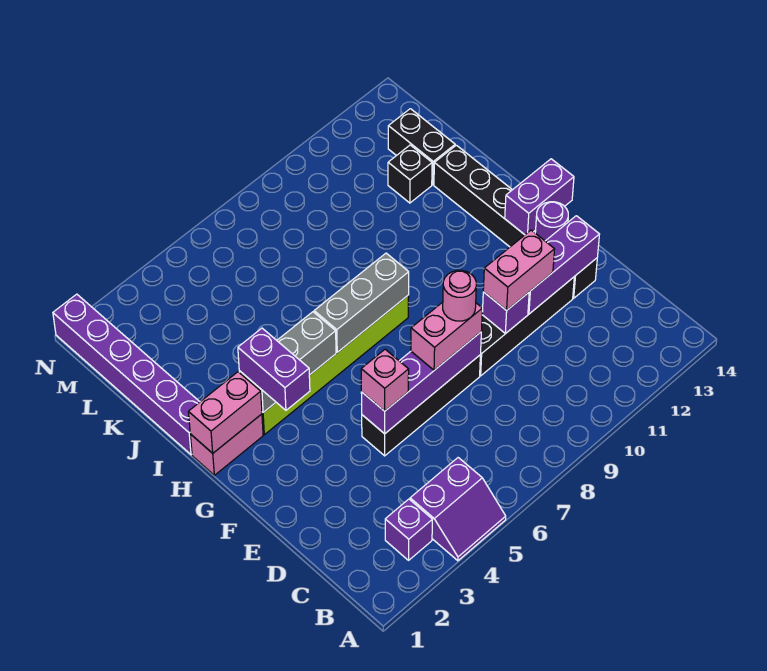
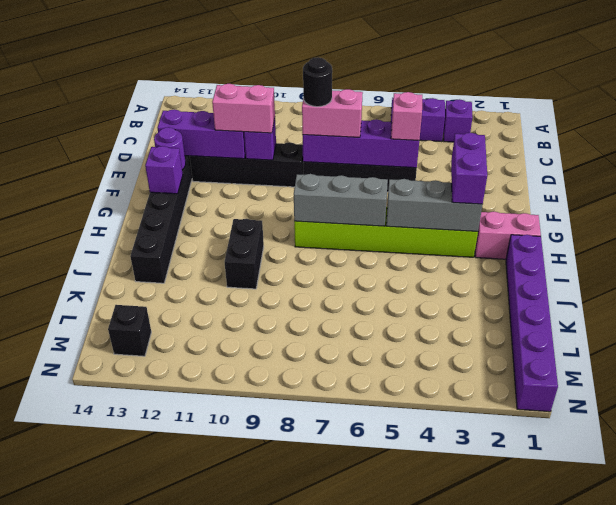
pink 1x1 round brick [443,270,476,321] -> black 1x1 round brick [303,57,332,107]
purple 1x2 brick [505,159,574,235] -> purple 1x1 brick [145,146,183,194]
pink 1x2 brick [188,372,262,453] -> none
black 1x1 brick [388,145,432,203] -> black 1x1 brick moved to [108,305,151,356]
black 1x2 brick [388,109,455,185] -> black 1x2 brick moved to [225,219,264,289]

